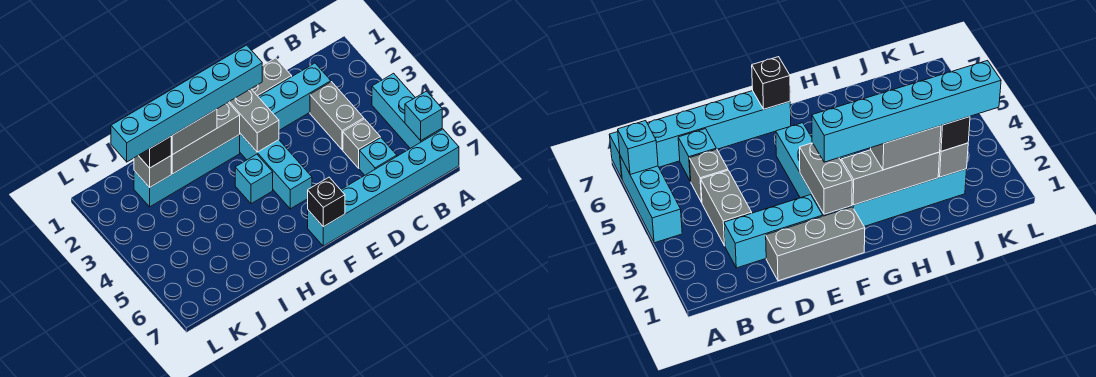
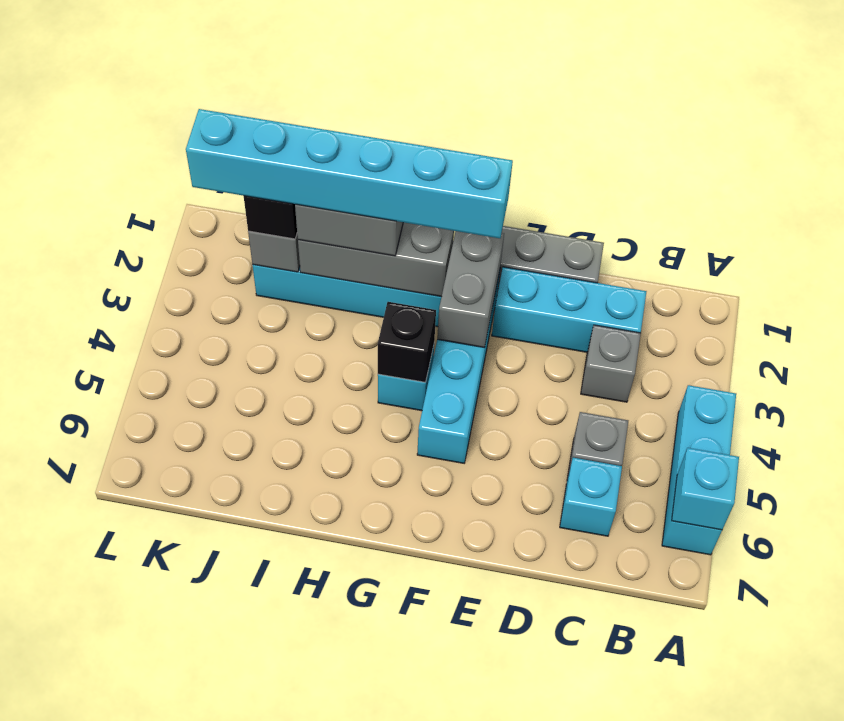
cyan 1x6 brick [308,129,459,246] -> none
grey 1x2 brick [310,82,364,150] -> grey 1x1 brick [581,325,641,402]
black 1x1 brick [308,177,345,227] -> black 1x1 brick moved to [378,302,436,382]

